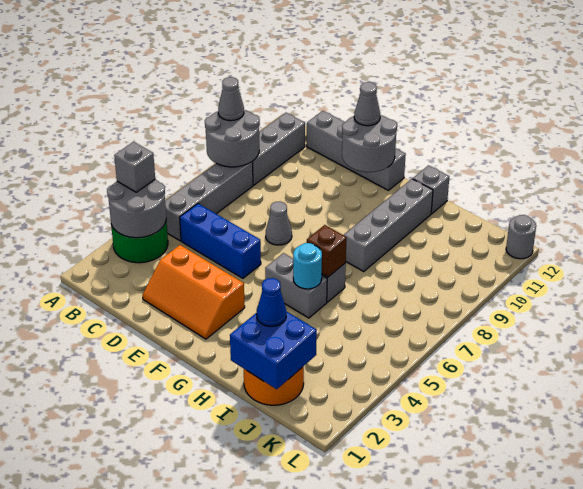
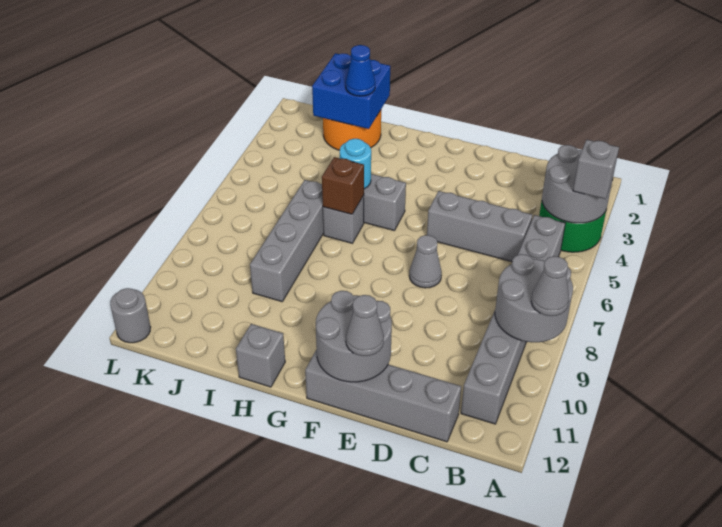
blue 1x3 brick [180,204,261,278] -> grey 1x3 brick [427,191,532,262]
orange 2x3 slope [143,245,245,339] -> none
grey 1x4 brick [344,179,433,271] -> grey 1x4 brick moved to [250,180,324,302]

